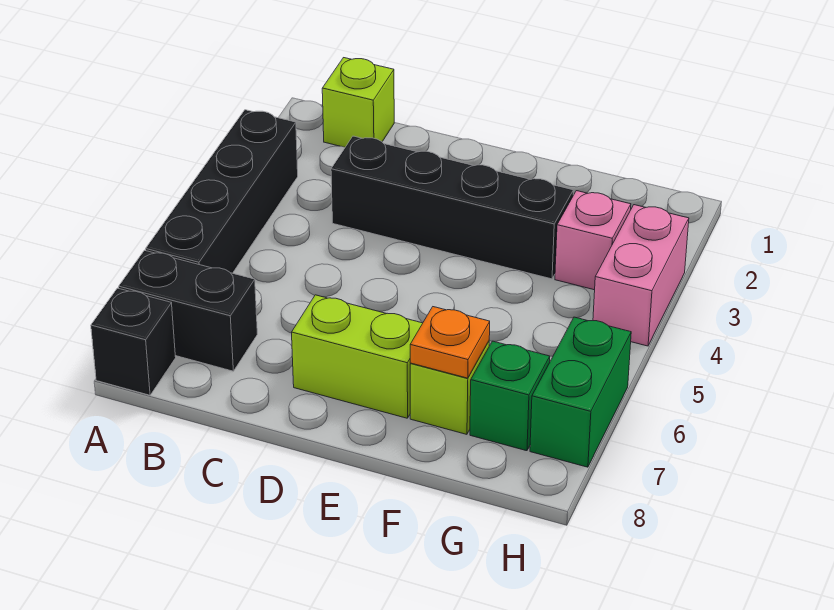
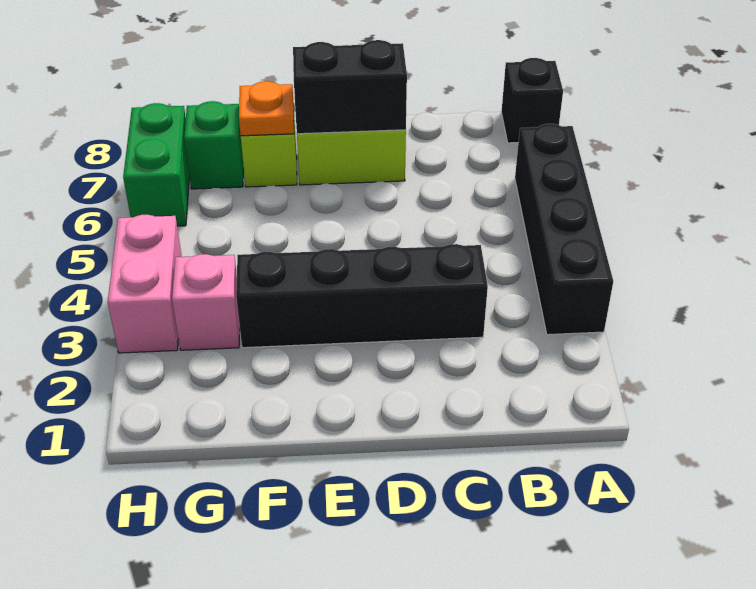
black 1x2 brick [119,250,257,371] -> black 1x2 brick moved to [293,40,407,134]
lime 1x1 brick [322,58,394,147] -> none

